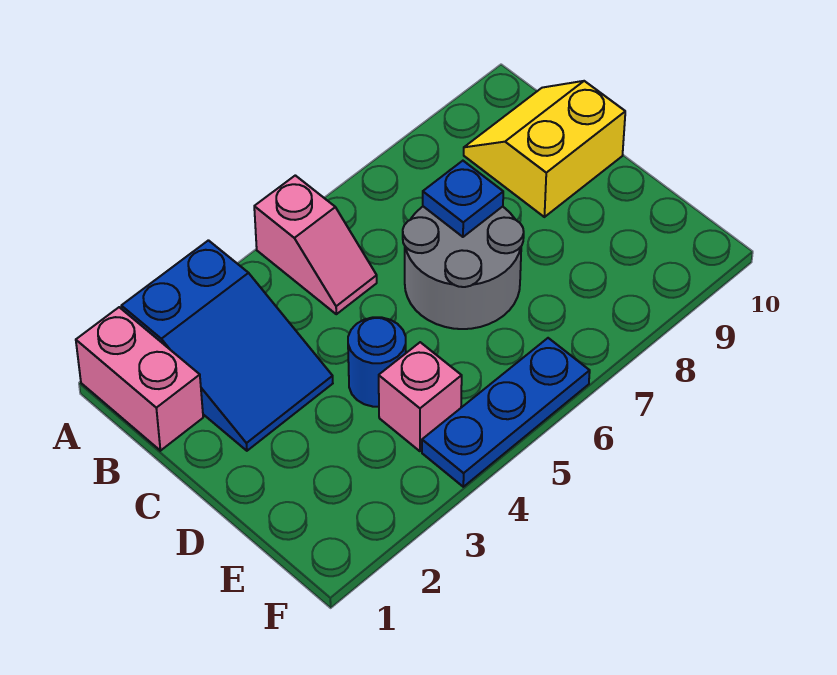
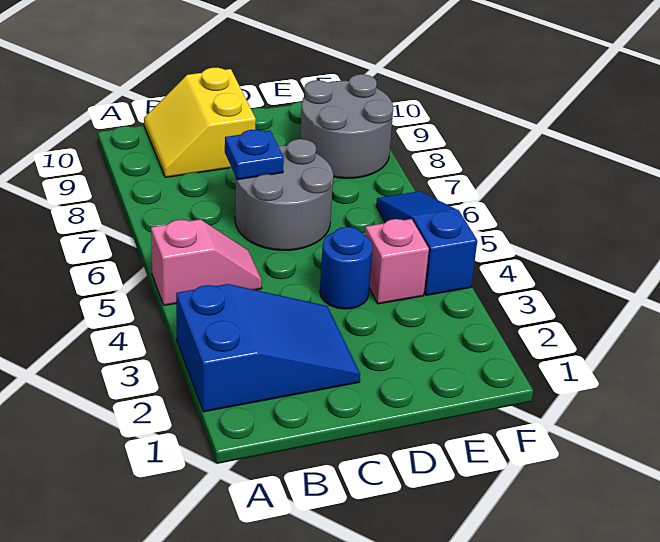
pink 1x2 brick [76,307,203,451] -> none
none -> grey 2x2 round brick [300,74,393,178]
blue 1x3 plate [422,338,590,487] -> blue 1x3 slope [376,191,477,295]

